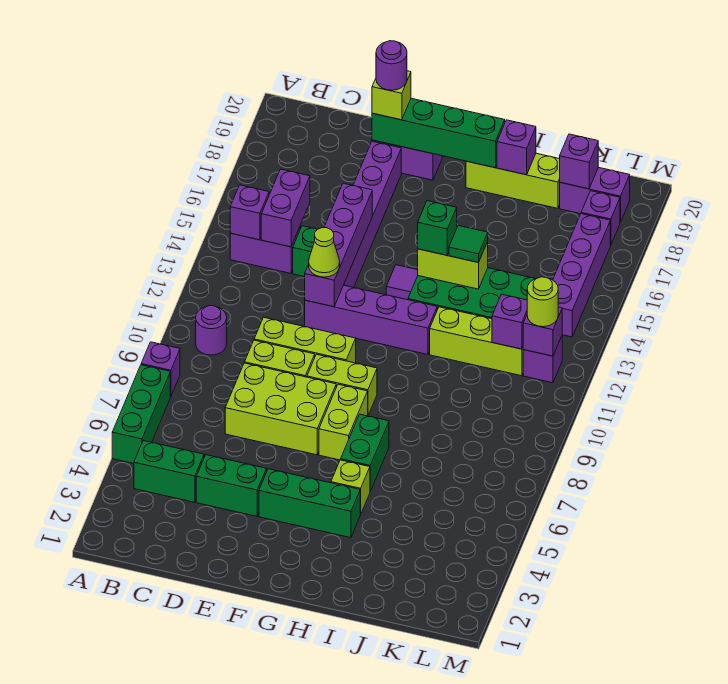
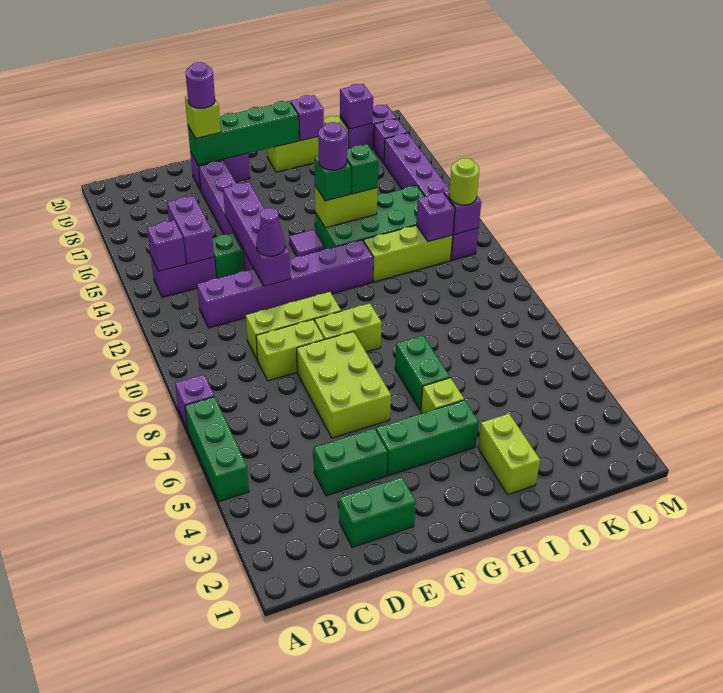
green 1x2 brick [134,441,204,502] -> green 1x2 brick moved to [339,477,416,548]
purple 1x1 round brick [196,306,227,355] -> purple 1x1 round brick moved to [318,122,347,170]
lime 2x3 brick [225,363,336,455] -> lime 2x3 brick turned to [297,332,391,438]
purple 1x4 brick [305,285,437,355] -> purple 1x6 brick [197,240,373,328]
lime 1x1 cone [309,228,340,277] -> purple 1x1 cone [256,208,285,256]
lime 1x2 brick [319,384,368,460] -> lime 1x2 brick moved to [478,414,540,494]
green 1x1 tile [449,226,488,263] -> green 1x1 brick [347,144,378,194]

